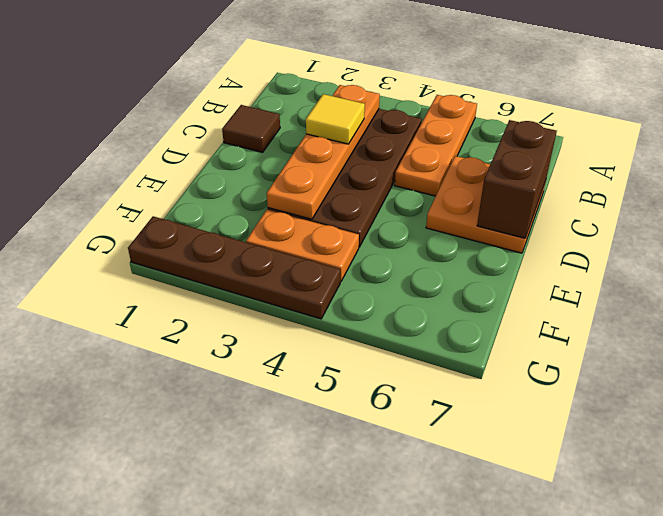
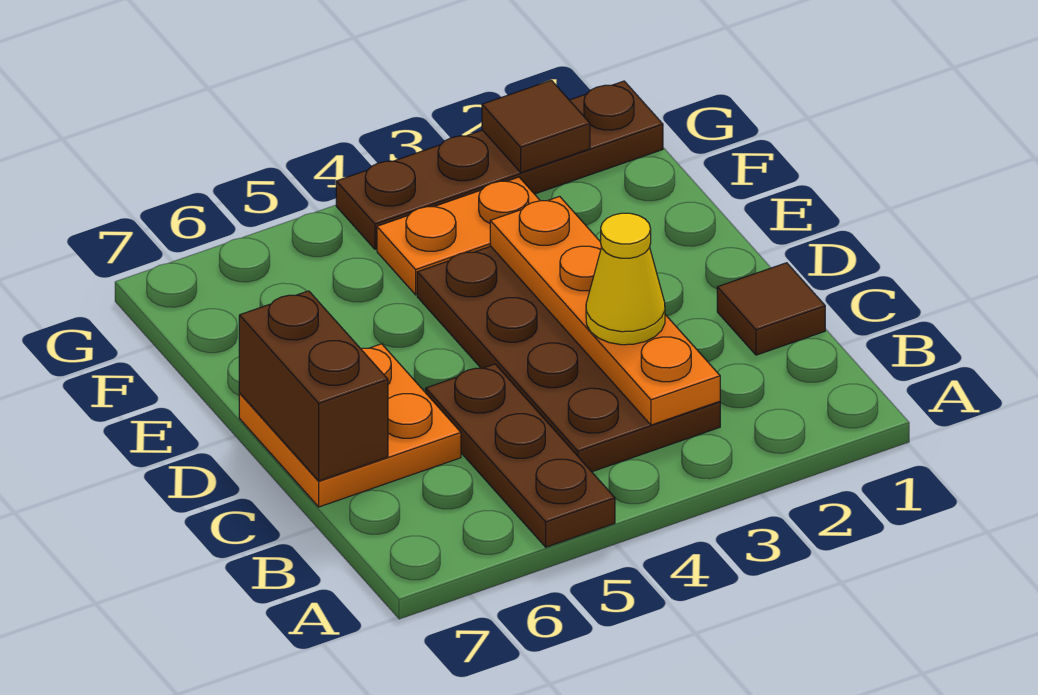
orange 1x3 plate [395,95,477,196] -> brown 1x3 plate [426,364,615,547]
yellow 1x1 tile [306,94,365,144] -> yellow 1x1 cone [586,213,665,345]
none -> brown 1x1 tile [482,80,590,173]

